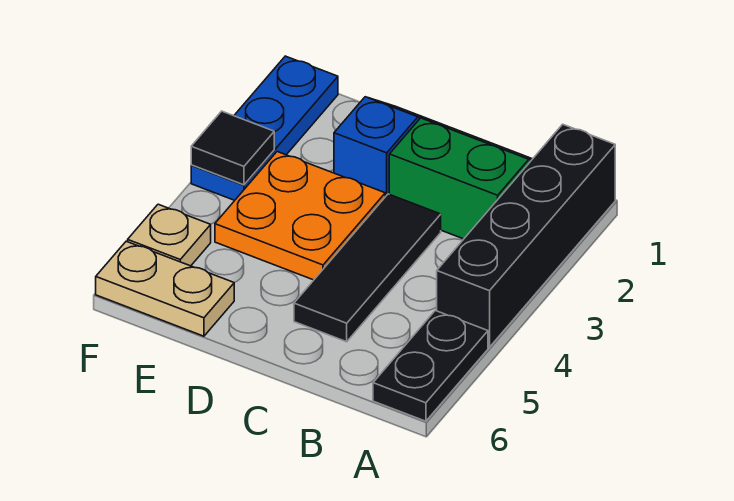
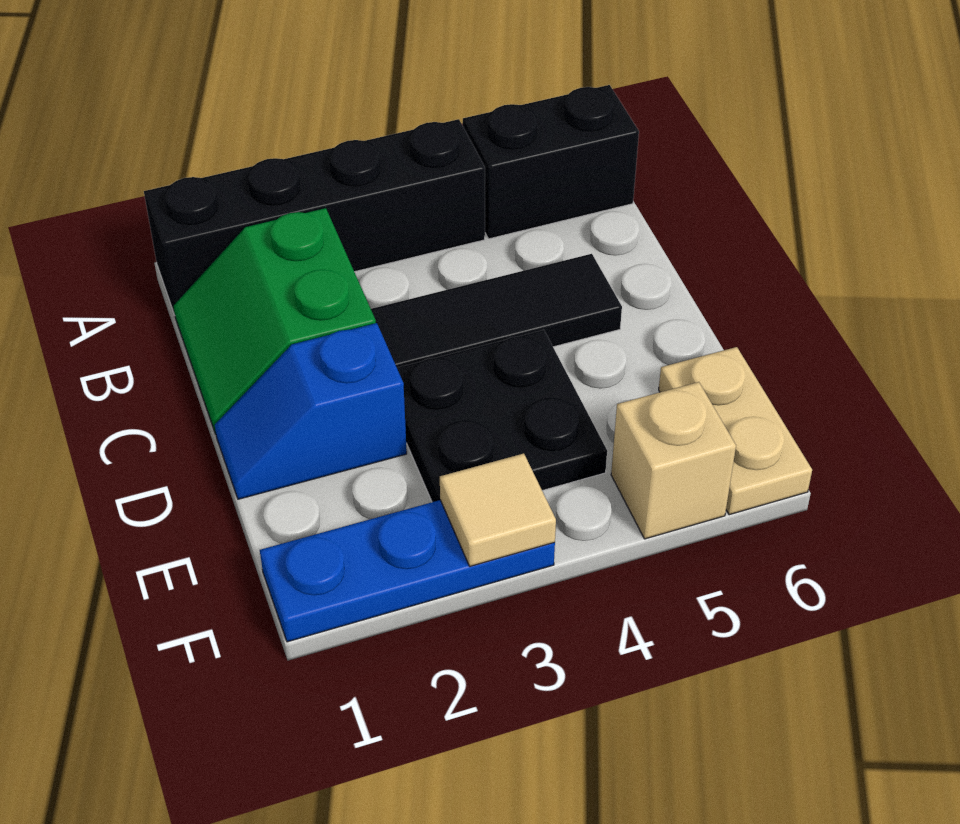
black 1x2 plate [373,311,488,421] -> black 1x2 brick [463,85,639,239]
orange 2x2 plate [215,152,385,280] -> black 2x2 plate [397,330,607,502]
black 1x1 tile [191,111,274,185] -> tan 1x1 tile [440,453,556,566]
tan 1x1 plate [128,204,211,266] -> tan 1x1 brick [611,382,736,539]

